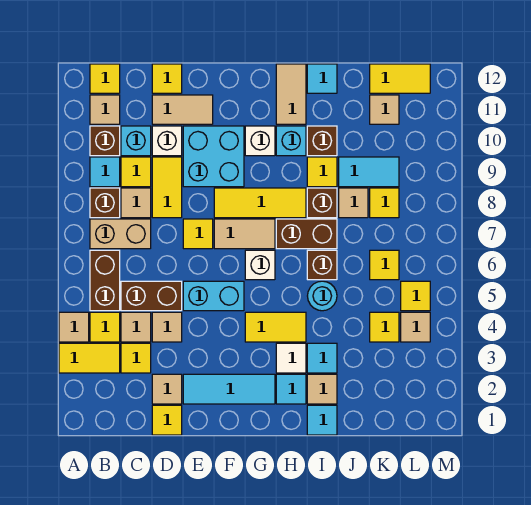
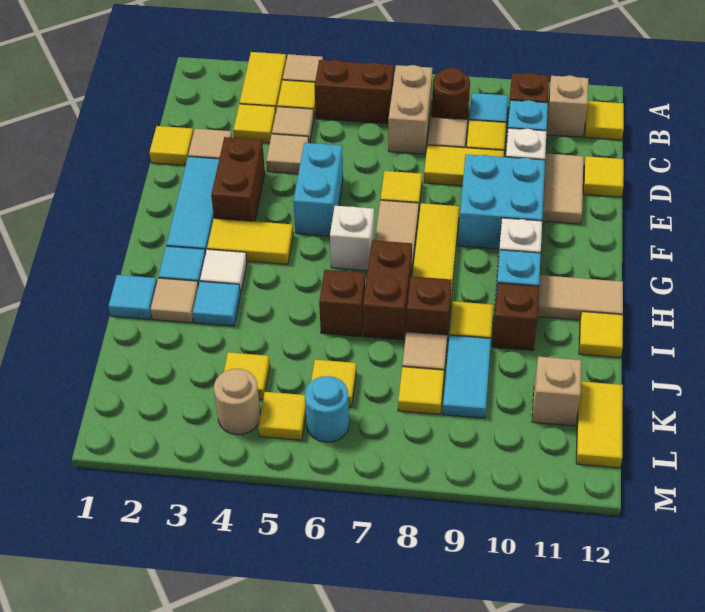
brown 1x1 brick [90,188,120,218] -> brown 1x1 round brick [432,68,470,120]
tan 1x1 tile [90,95,120,124] -> tan 1x1 brick [546,75,588,137]
brown 1x2 brick [121,281,182,311] -> brown 1x2 brick moved to [211,137,265,221]
yellow 1x2 tile [245,312,306,342] -> yellow 1x2 tile turned to [207,218,293,264]
cyan 1x1 round brick [308,281,337,311] -> cyan 1x1 round brick moved to [305,376,349,442]
cyan 1x1 tile [307,64,337,93] -> yellow 1x1 tile [579,312,623,358]
tan 1x1 tile [370,95,399,124] -> tan 1x1 brick [532,357,581,426]
tan 1x1 tile [401,312,430,342] -> tan 1x1 round brick [214,369,260,435]

